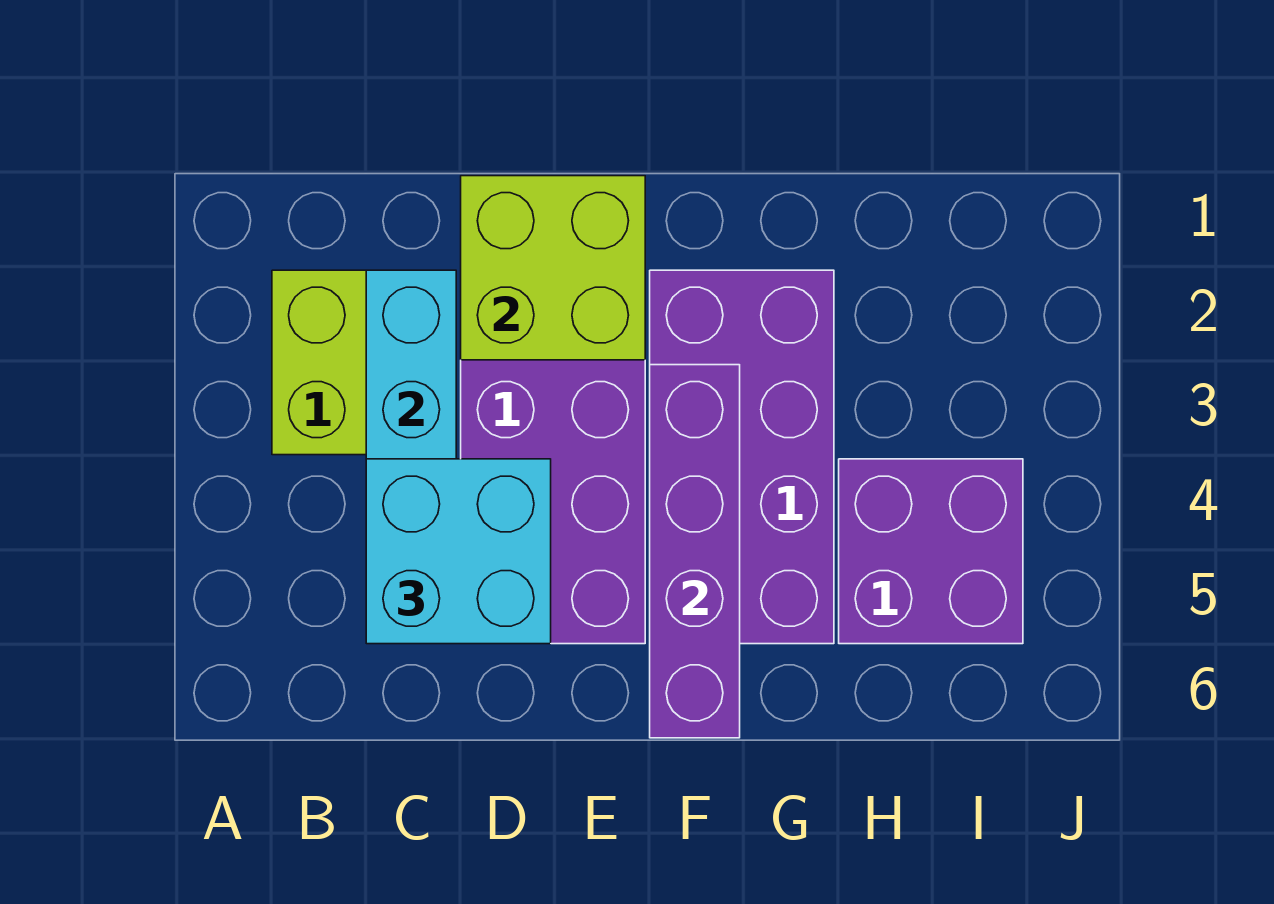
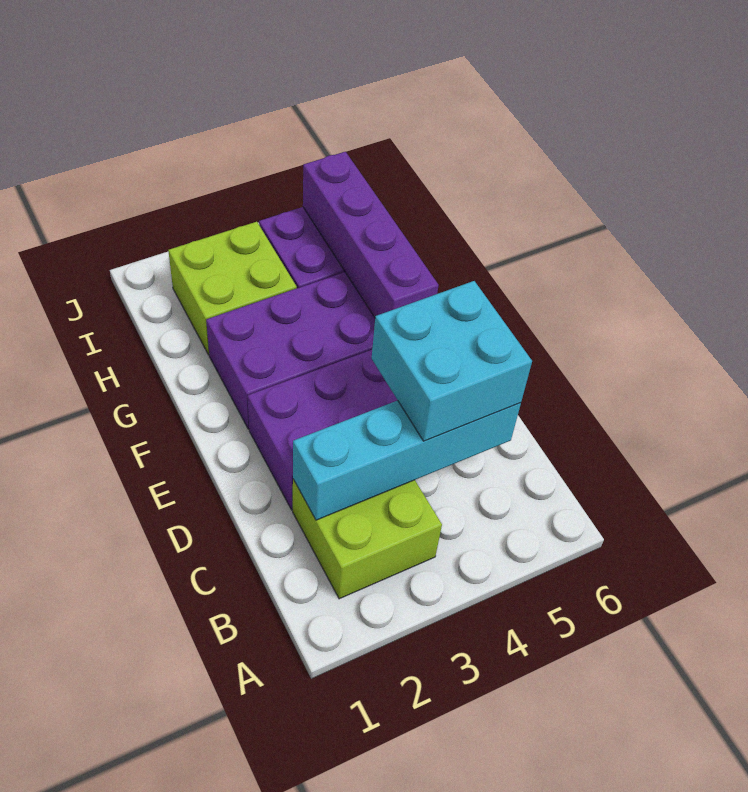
lime 2x2 brick [461,176,645,360] -> lime 2x2 brick moved to [168,222,297,355]
purple 1x4 brick [650,365,740,738] -> purple 1x4 brick turned to [303,152,439,317]

